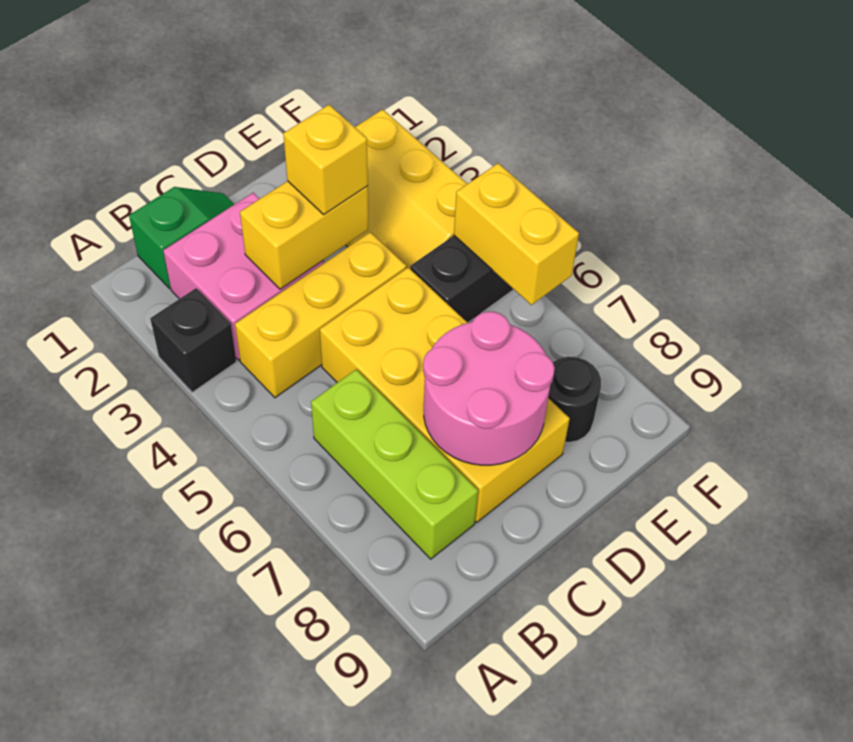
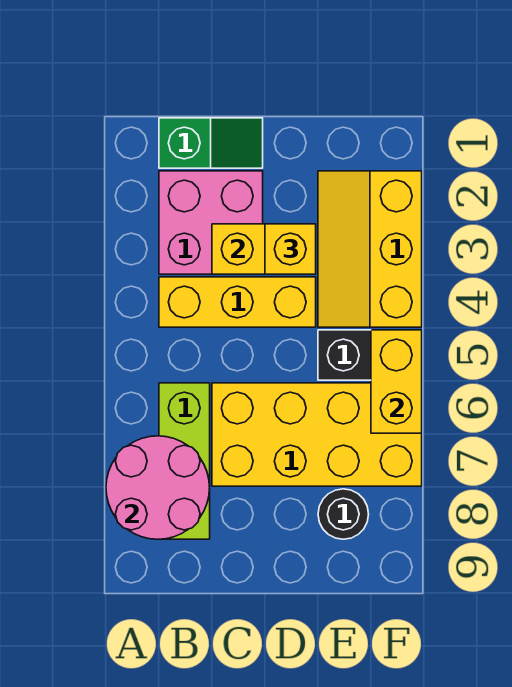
black 1x1 brick [150,288,237,392] -> none
yellow 2x4 brick [320,268,570,522] -> yellow 2x4 brick turned to [212,383,422,486]
pink 2x2 round brick [423,312,555,465] -> pink 2x2 round brick moved to [106,436,210,539]

